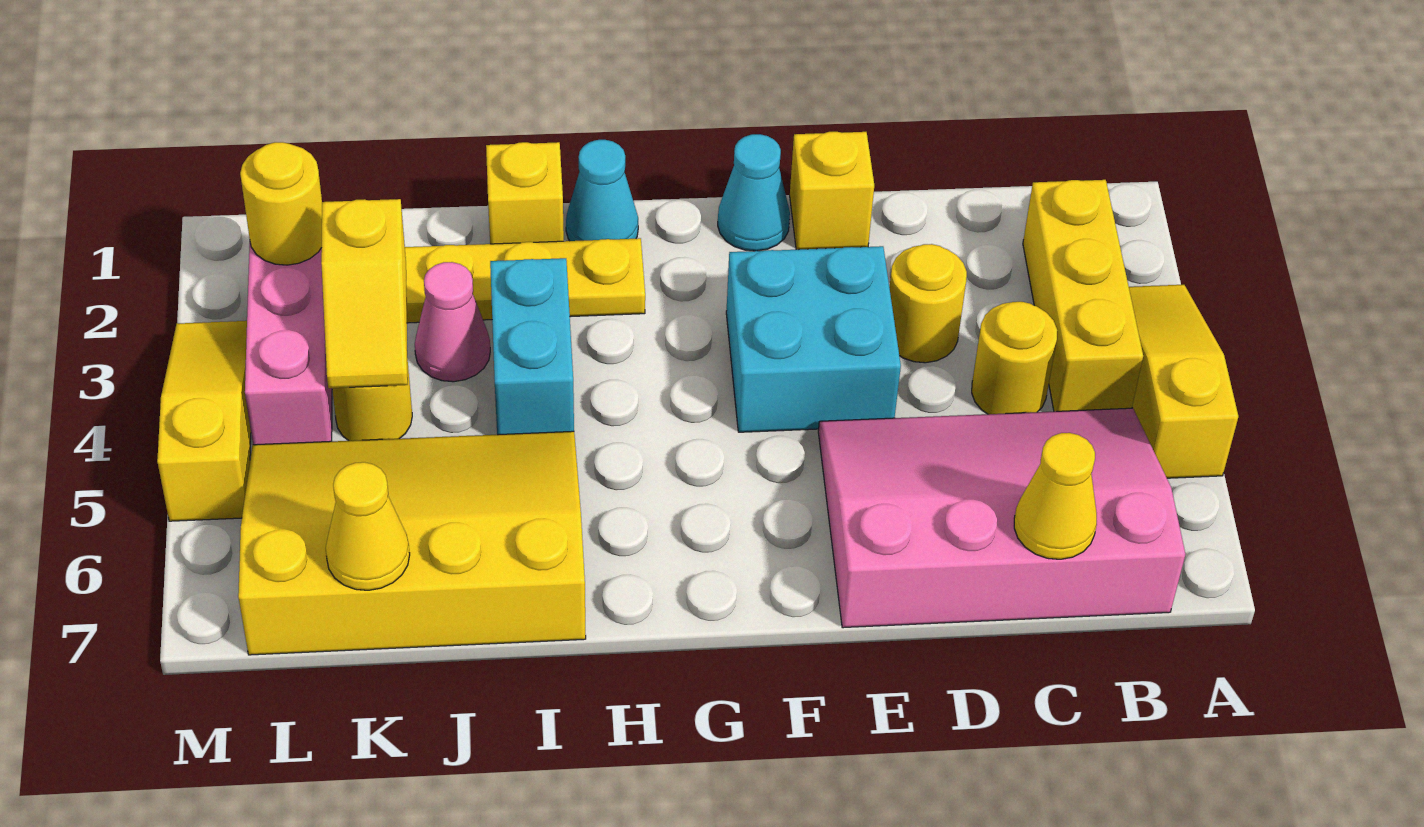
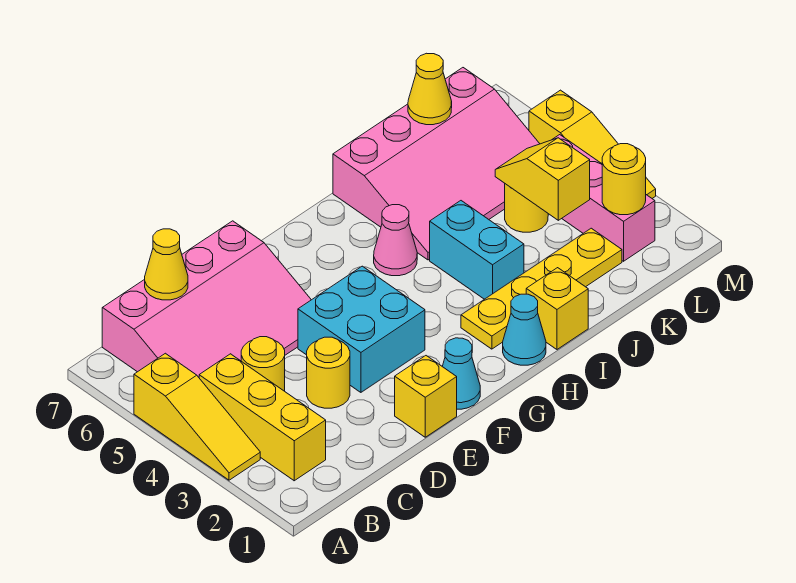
yellow 3x4 slope [238,431,586,655] -> pink 3x4 slope [333,68,540,260]
pink 1x1 cone [415,262,490,382] -> pink 1x1 cone moved to [374,205,417,276]

